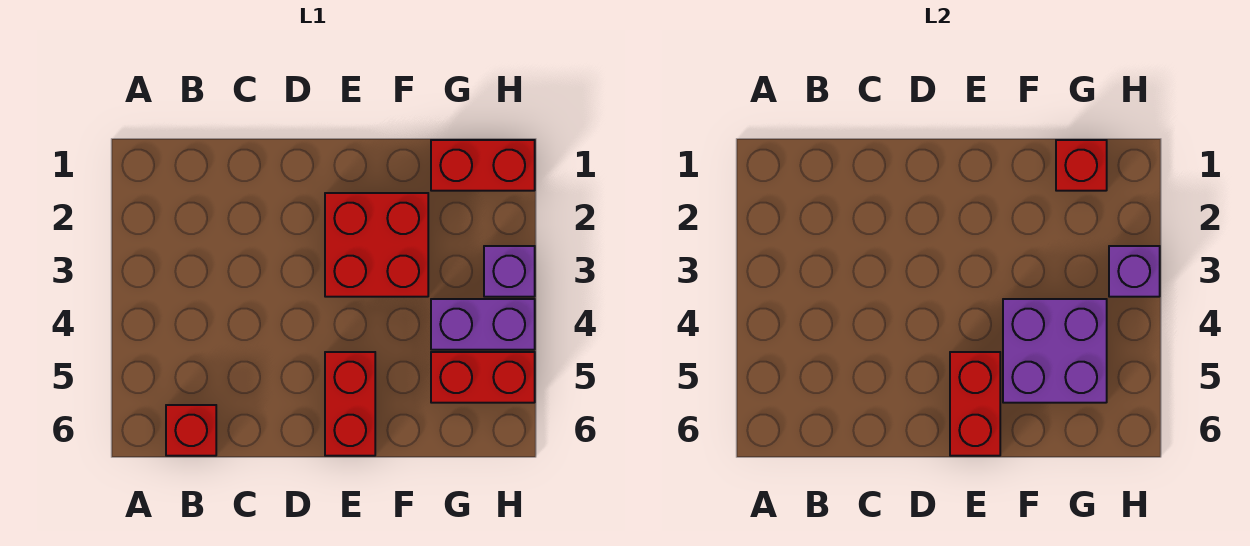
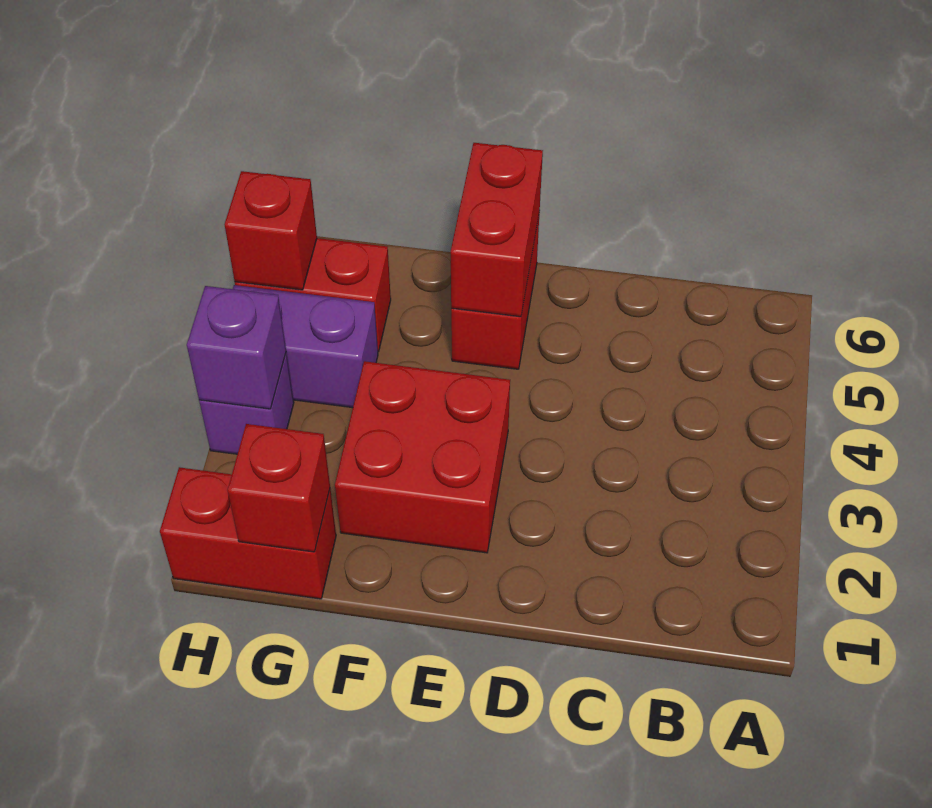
red 1x1 brick [166,405,216,456] -> red 1x1 brick moved to [224,171,317,290]
purple 2x2 brick [1003,299,1107,403] -> none

